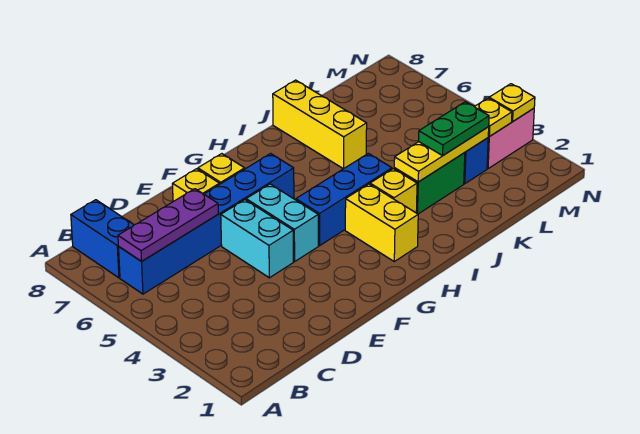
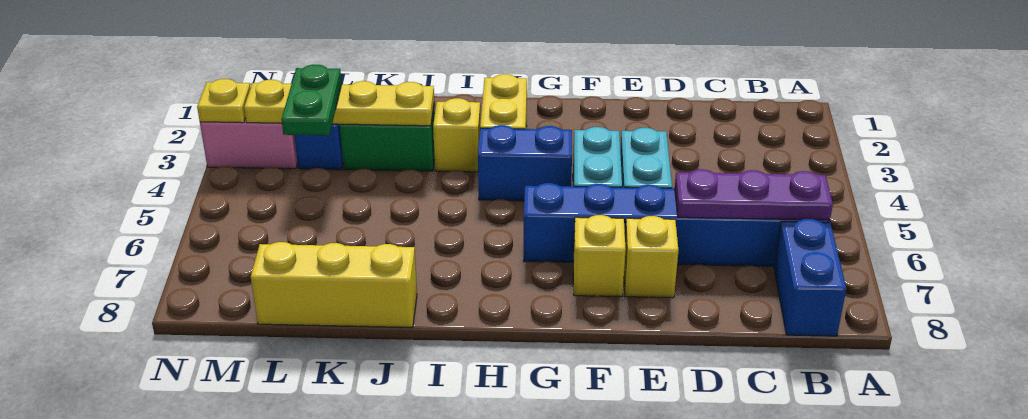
blue 1x3 brick [296,153,392,246] -> blue 1x2 brick [478,125,572,201]
yellow 1x3 brick [273,80,367,169] -> yellow 1x3 brick turned to [251,242,417,327]
green 1x2 plate [419,102,489,156] -> green 1x2 plate turned to [281,64,342,136]

